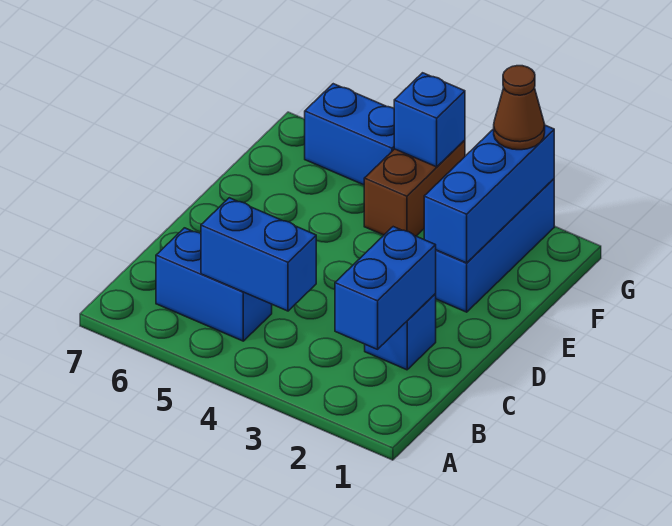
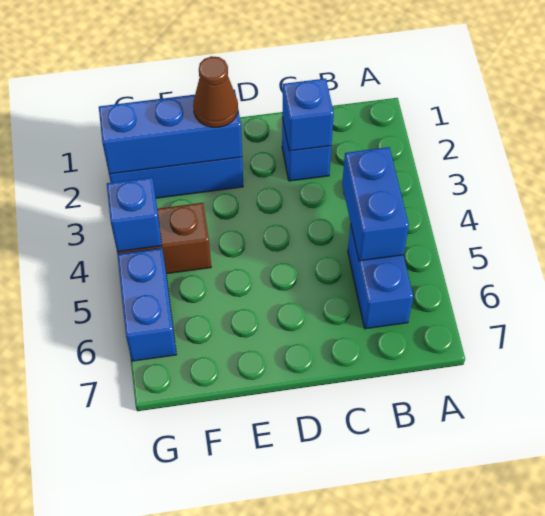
blue 1x2 brick [335,227,436,349] -> blue 1x1 brick [282,79,334,151]
brown 1x1 cone [494,66,545,150] -> brown 1x1 cone moved to [193,56,238,127]

